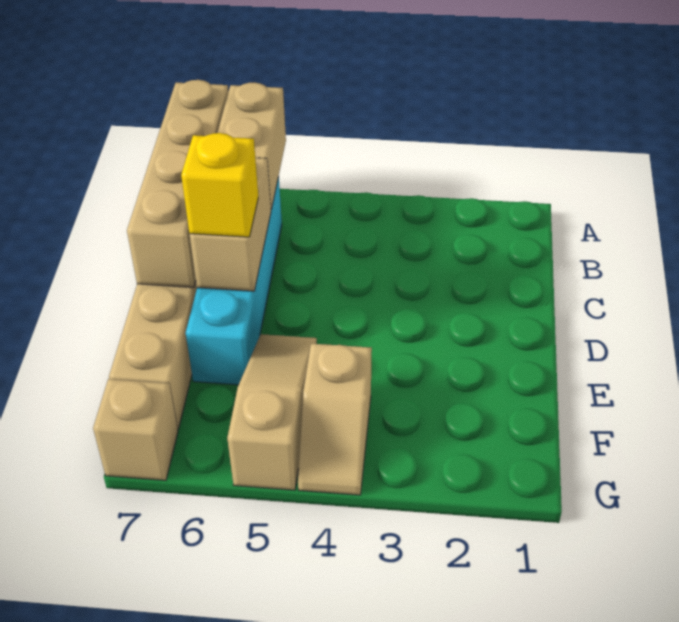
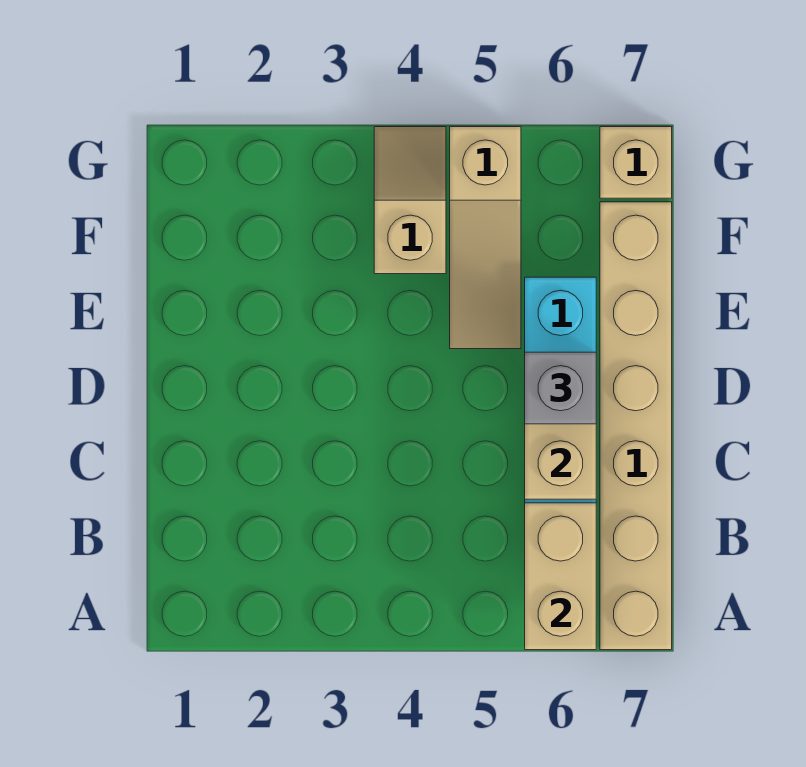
tan 1x4 brick [127,80,228,287] -> none
yellow 1x1 brick [181,133,258,237] -> grey 1x1 brick [525,352,596,424]

